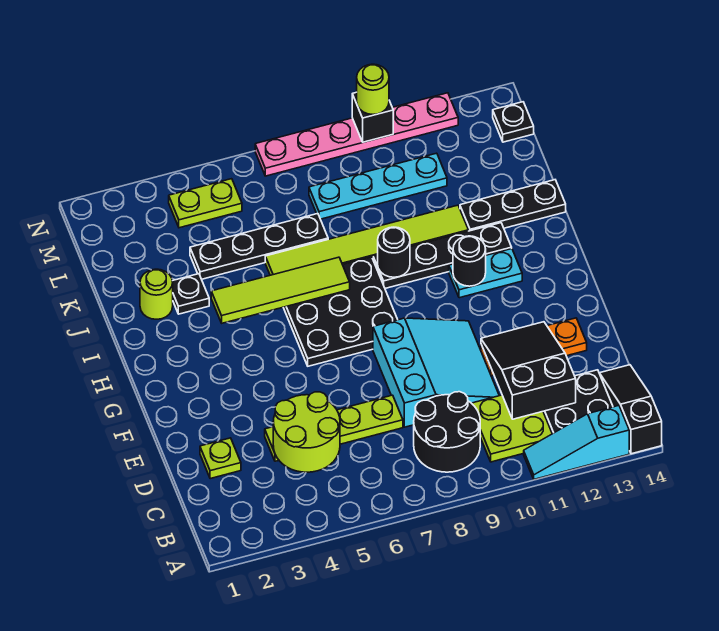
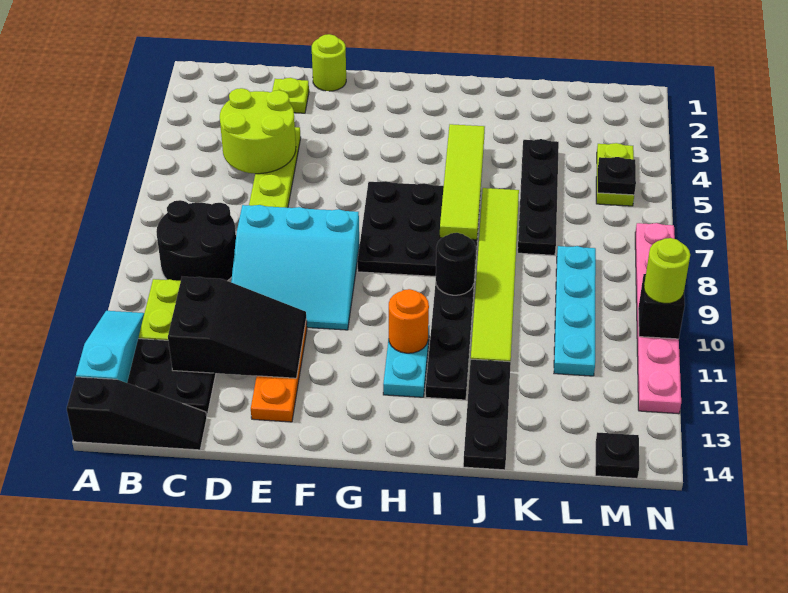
black 1x1 round brick [453,236,486,286] -> orange 1x1 round brick [389,289,429,353]
lime 1x1 round brick [140,269,173,319] -> lime 1x1 round brick moved to [312,34,346,91]
black 1x1 plate [172,274,209,314] -> black 1x1 plate moved to [598,157,636,195]

